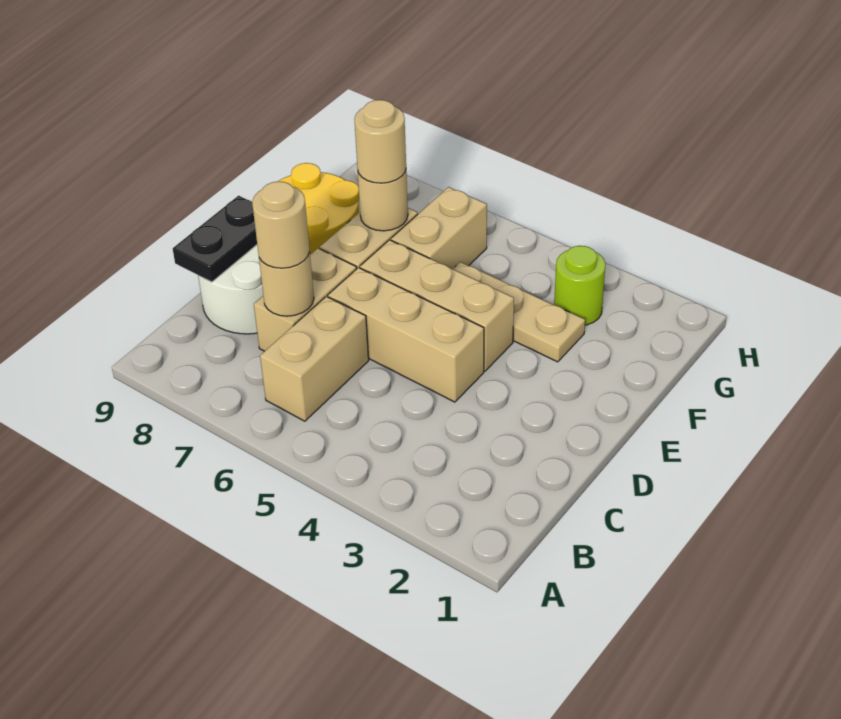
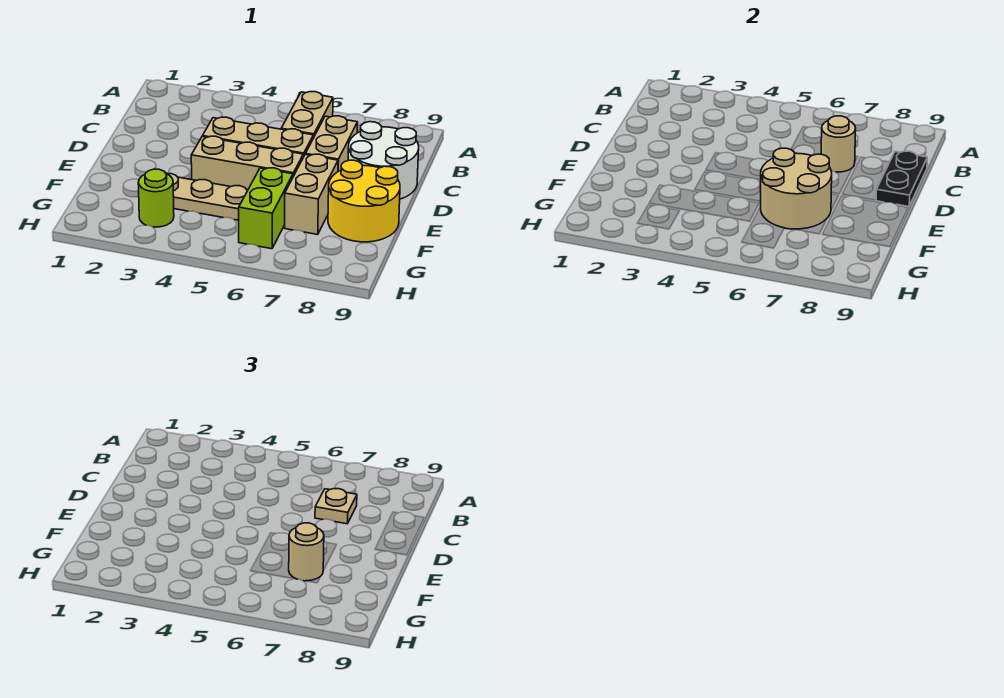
tan 1x1 round brick [252,181,310,268] -> tan 1x1 plate [315,489,357,524]
tan 1x2 brick [391,187,487,269] -> lime 1x2 brick [239,168,293,249]
tan 1x1 round brick [358,171,408,231] -> tan 2x2 round brick [760,148,832,229]

